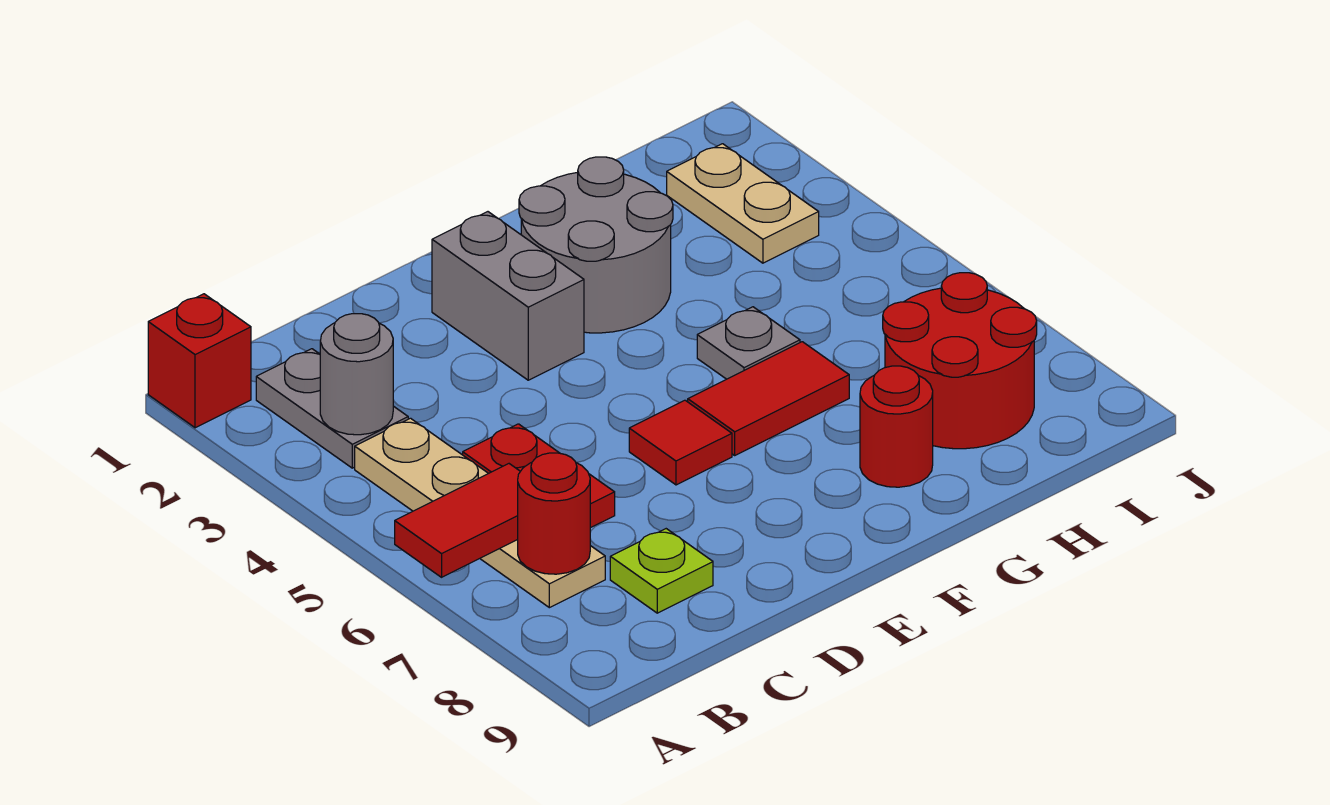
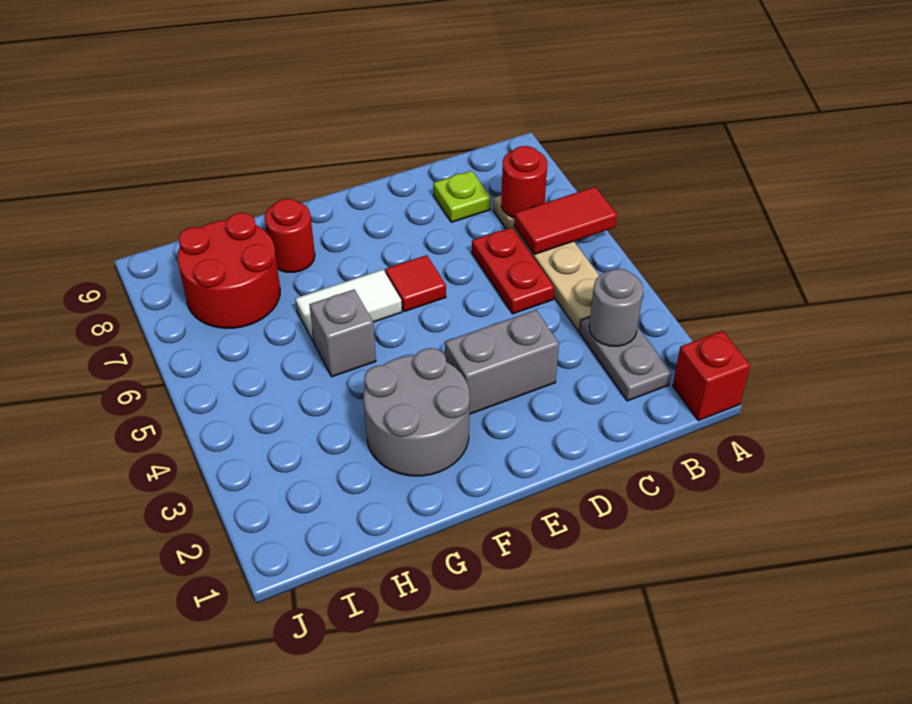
grey 1x2 brick [432,212,584,380] -> grey 1x2 brick turned to [445,310,559,414]
red 1x2 tile [688,342,849,455] -> white 1x2 tile [295,270,402,342]
grey 1x1 plate [697,307,800,379] -> grey 1x1 brick [309,289,376,377]
tan 1x2 plate [667,144,819,263] -> none

